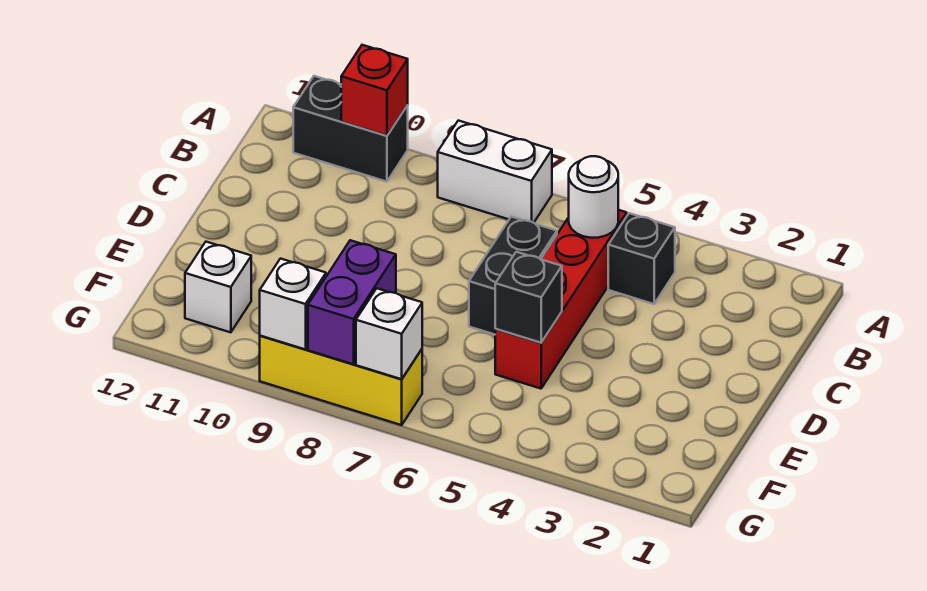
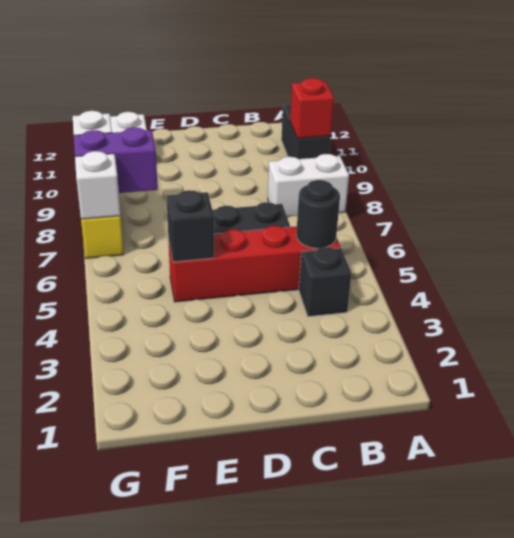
white 1x2 brick [438,121,552,223] -> white 1x2 brick turned to [268,154,349,217]
white 1x1 round brick [569,156,618,238] -> black 1x1 round brick [296,180,340,248]

